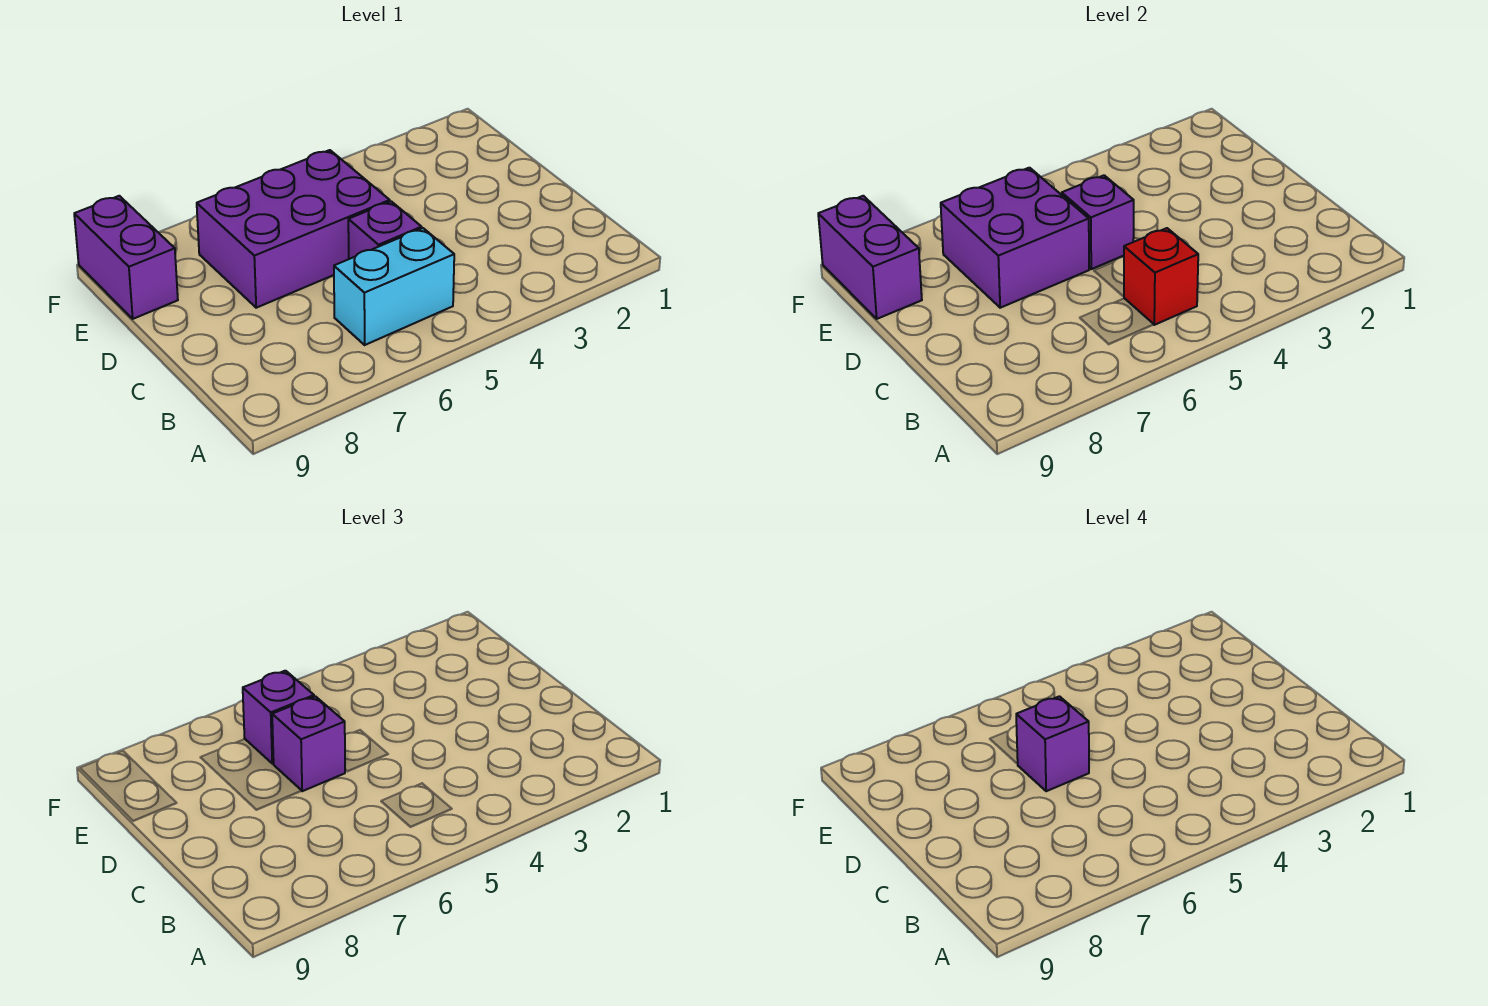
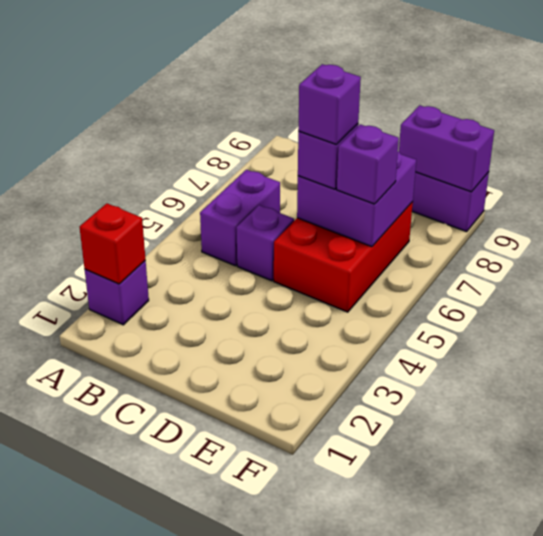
cyan 1x2 brick [334,228,454,345] -> purple 1x2 brick [200,170,280,266]
red 1x1 brick [1124,228,1198,325] -> red 1x1 brick moved to [80,203,146,284]
purple 2x3 brick [197,150,390,308] -> red 2x3 brick [274,202,413,312]
purple 1x1 brick [1062,175,1134,269] -> purple 1x1 brick moved to [85,261,149,325]

